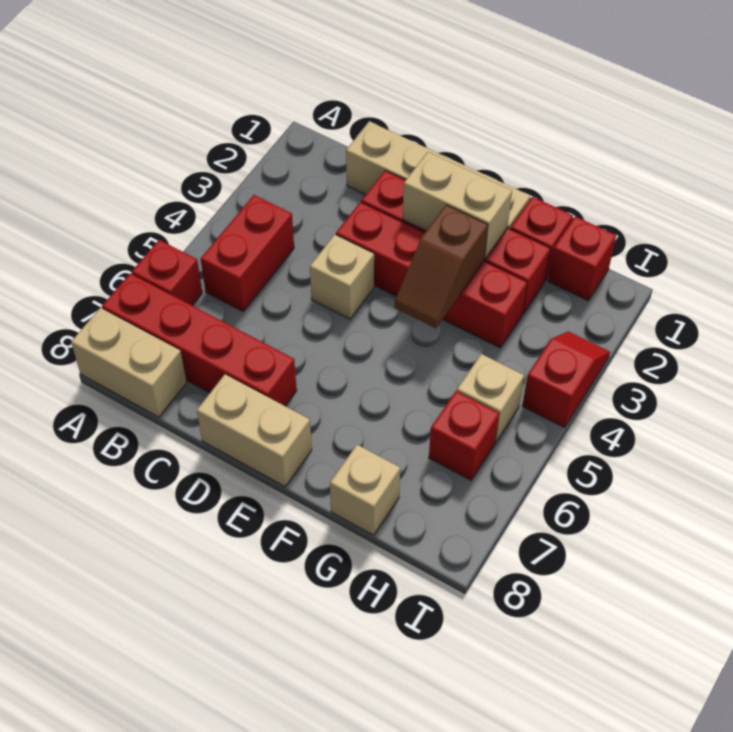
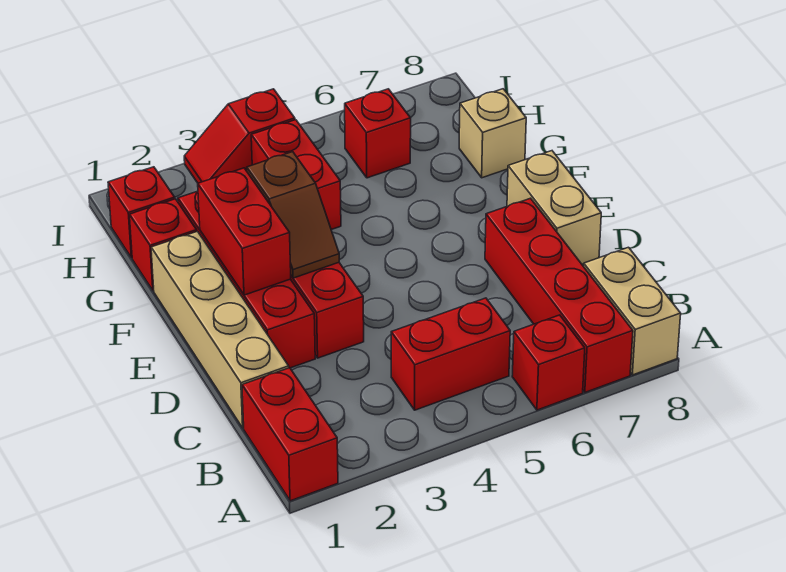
none -> red 1x2 brick [242,368,338,501]
tan 1x1 brick [310,235,374,319] -> none
tan 1x2 brick [403,152,512,259] -> red 1x2 brick [198,168,291,295]
brown 1x2 slope [394,205,488,328] -> brown 1x2 slope turned to [247,152,339,278]
none -> red 1x2 brick [251,120,341,230]
tan 1x1 brick [457,354,524,442] -> none

